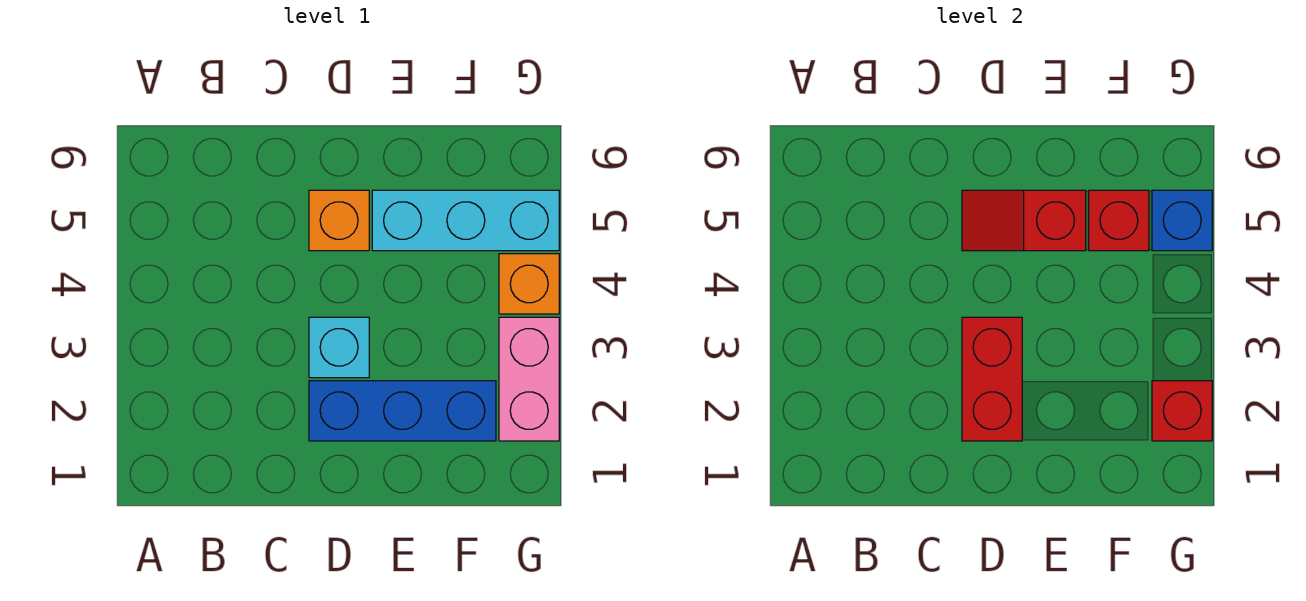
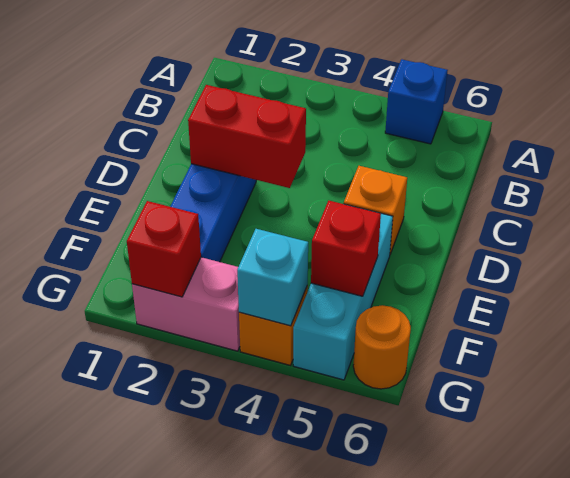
cyan 1x1 brick [309,317,369,378] -> cyan 1x1 brick moved to [237,229,308,326]
red 1x2 slope [962,190,1086,251] -> none
blue 1x1 brick [1152,190,1212,251] -> blue 1x1 brick moved to [385,59,448,144]
none -> orange 1x1 round brick [353,305,411,389]

